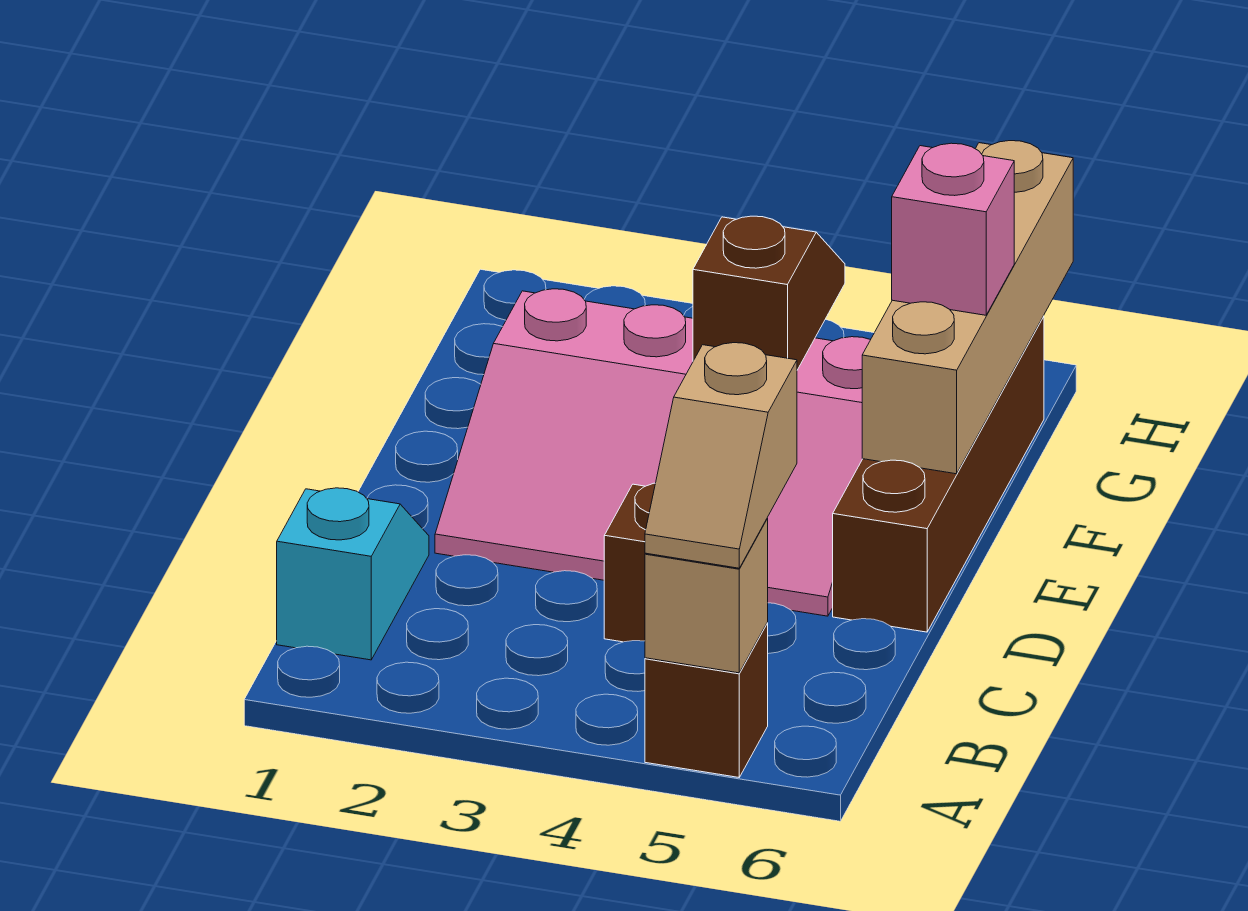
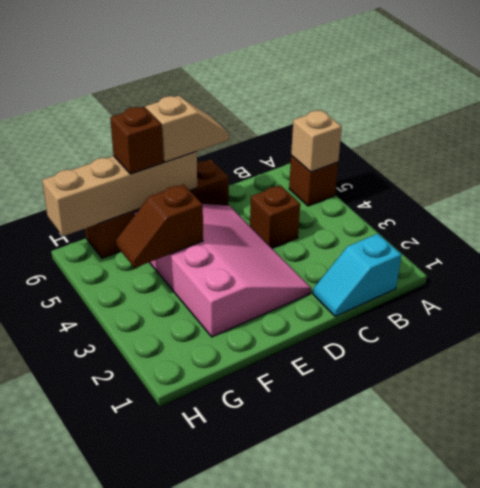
tan 1x2 slope [645,343,797,568] -> tan 1x2 slope moved to [145,96,229,162]
pink 1x1 brick [892,143,1014,315] -> brown 1x1 brick [110,107,163,174]

